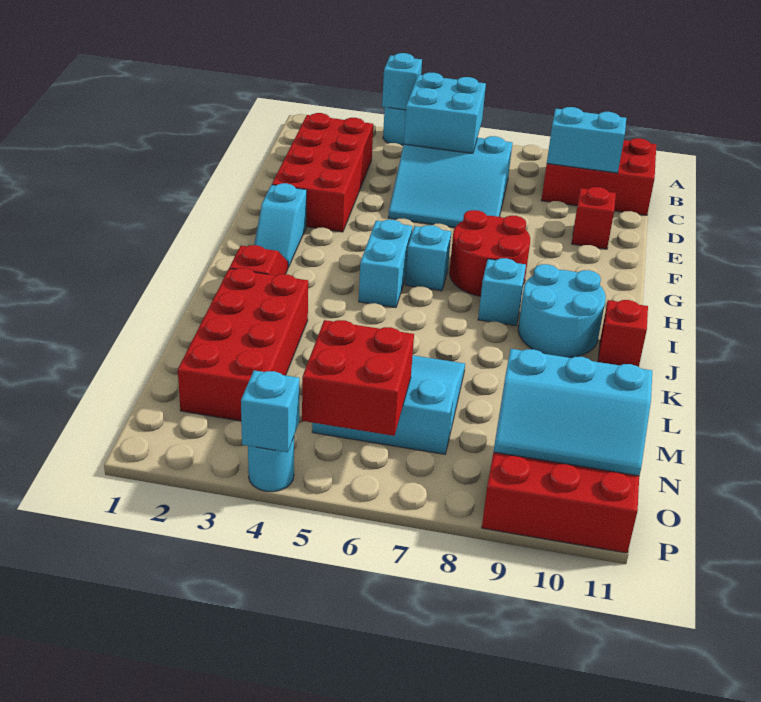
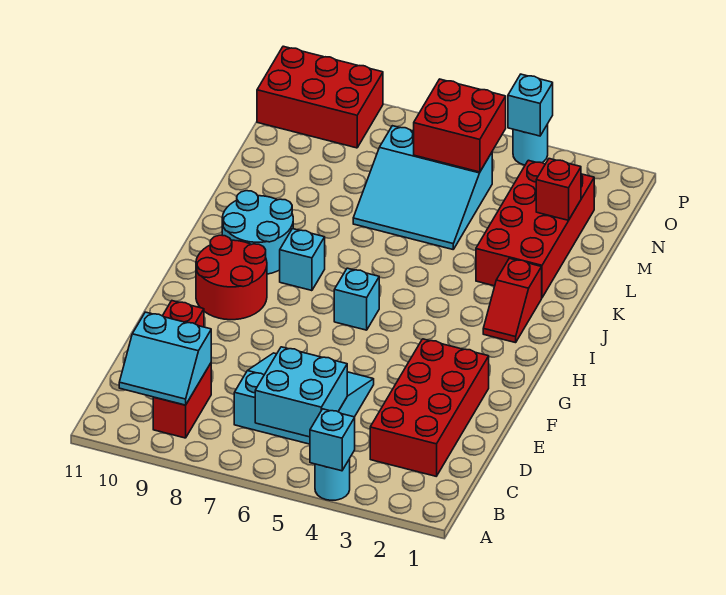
red 2x3 brick [541,138,656,215] -> red 1x2 brick [153,363,211,438]
cyan 1x2 slope [254,183,307,267] -> none
red 2x2 round brick [449,210,530,296] -> red 2x2 round brick moved to [196,235,267,320]
cyan 1x2 brick [359,220,412,308] -> none
red 1x1 brick [598,300,648,367] -> red 1x1 brick moved to [536,159,581,220]
cyan 2x3 slope [494,349,652,476] -> none

